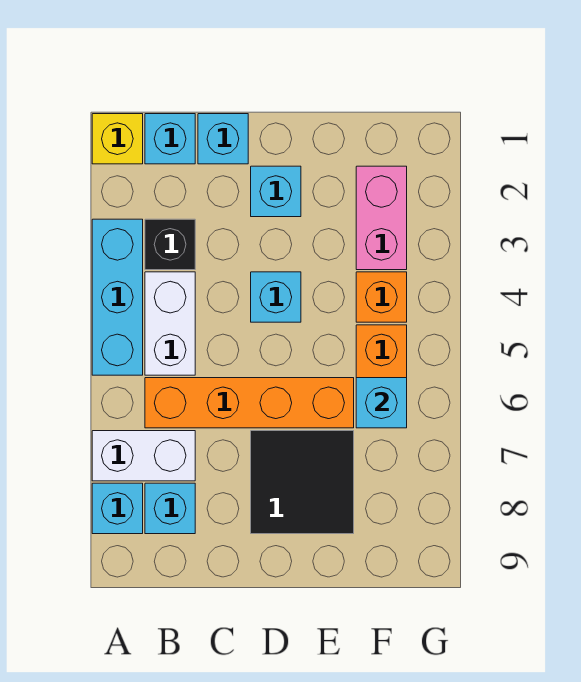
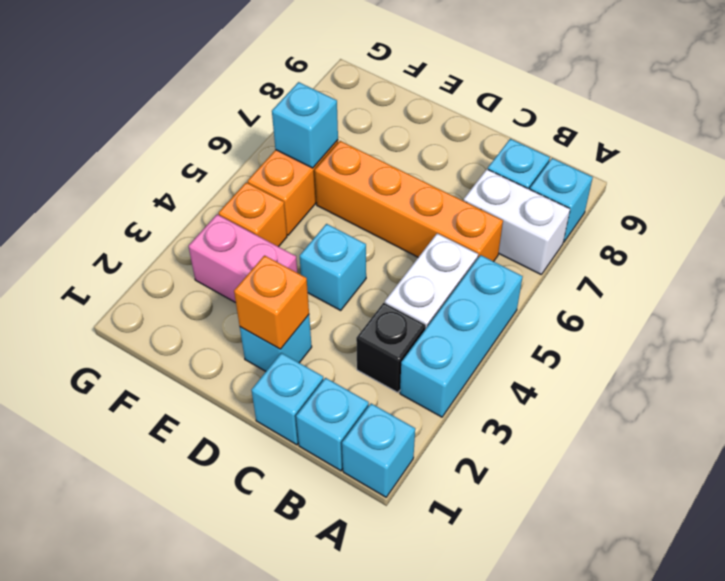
yellow 1x1 brick [92,114,143,164] -> cyan 1x1 brick [342,404,415,497]
none -> orange 1x1 brick [234,256,309,349]
black 2x2 tile [251,431,354,534] -> none
pink 1x2 brick [356,166,407,270] -> pink 1x2 brick turned to [188,214,297,302]

